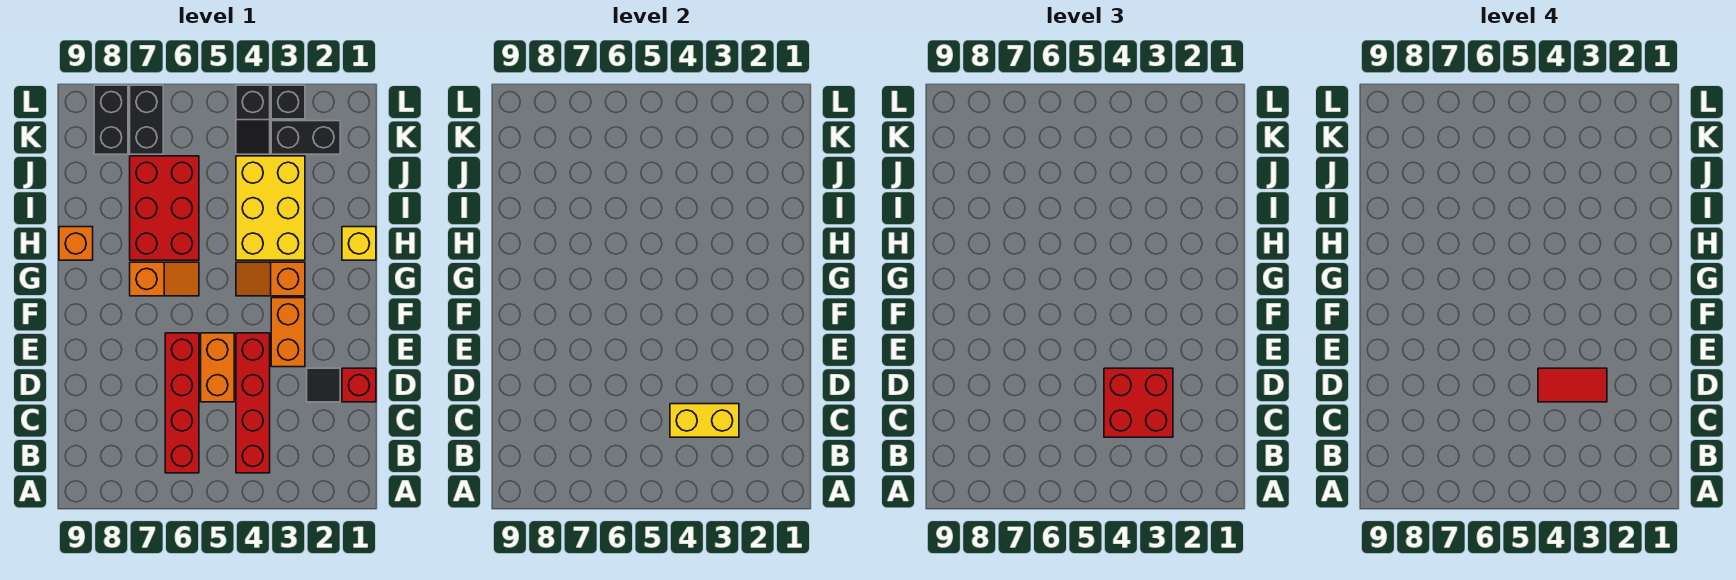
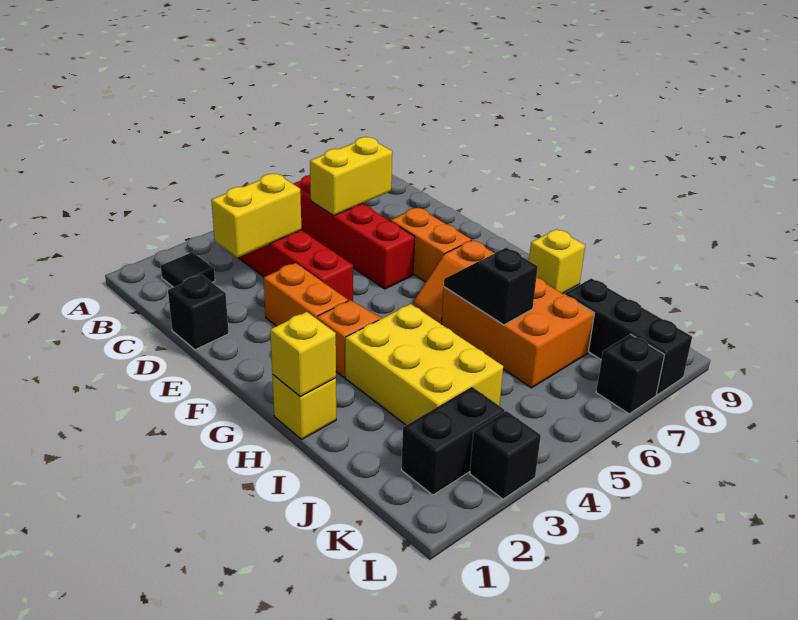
red 2x2 brick [1104,368,1173,437] -> none
none -> yellow 1x2 brick [310,137,392,216]
red 1x1 brick [342,368,376,402] -> black 1x1 brick [168,275,229,350]
black 1x1 tile [307,368,340,402] -> black 1x1 tile moved to [161,252,215,287]
red 1x2 tile [1538,368,1607,402] -> none
orange 1x2 brick [201,333,234,402] -> orange 1x2 brick moved to [391,208,471,282]
none -> yellow 1x1 brick [270,312,336,396]
red 2x3 brick [130,156,199,260] -> orange 2x3 brick [442,277,594,388]
orange 1x1 brick [59,227,93,260] -> yellow 1x1 brick [529,229,585,294]
black 1x2 slope [236,85,270,154] -> black 1x2 slope moved to [444,248,538,325]
black 1x2 brick [130,85,163,154] -> black 1x1 brick [596,334,664,414]
black 1x2 brick [94,85,128,154] -> black 1x3 brick [565,278,692,395]

